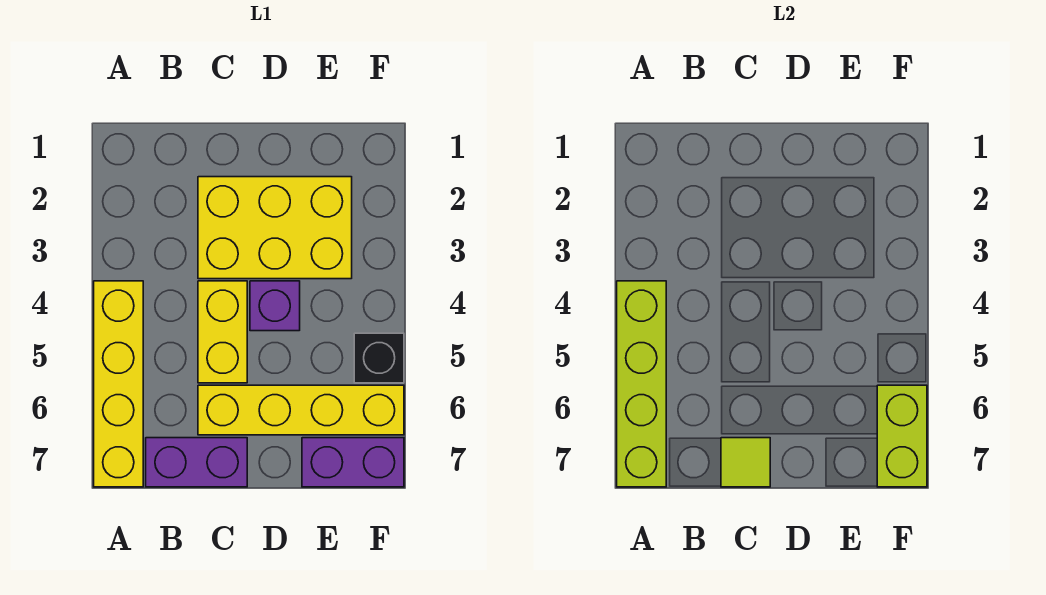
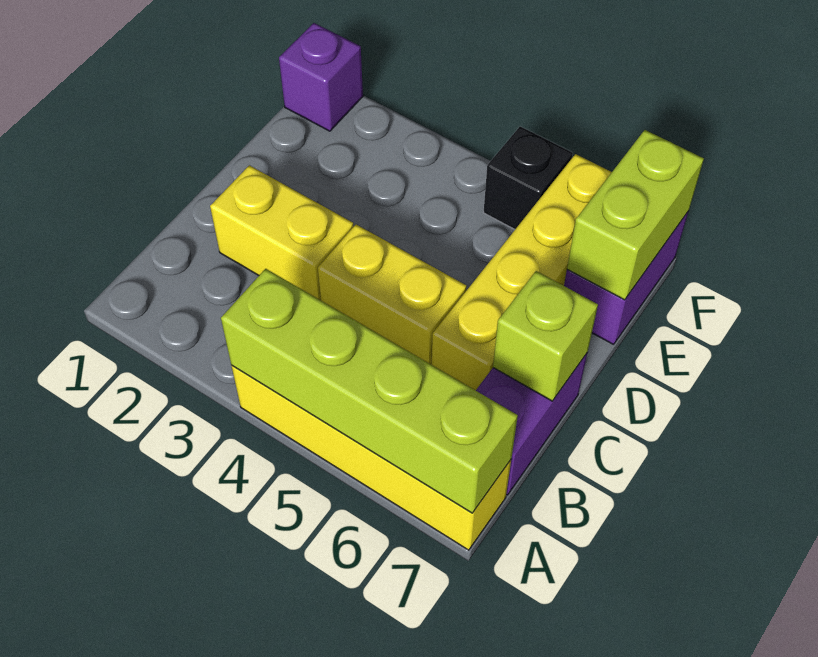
yellow 2x3 brick [198,177,352,279] -> yellow 1x2 brick [210,165,353,300]
lime 1x1 tile [721,438,770,487] -> lime 1x1 brick [493,271,598,401]
purple 1x1 brick [250,281,300,331] -> purple 1x1 brick moved to [279,23,363,131]
lime 1x2 brick [877,385,927,487] -> lime 1x2 brick turned to [567,130,704,300]

